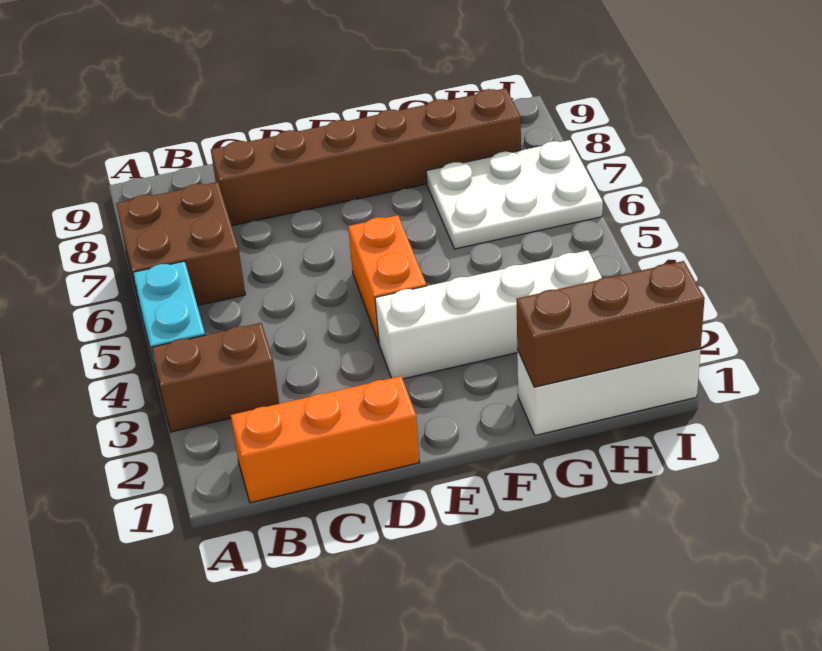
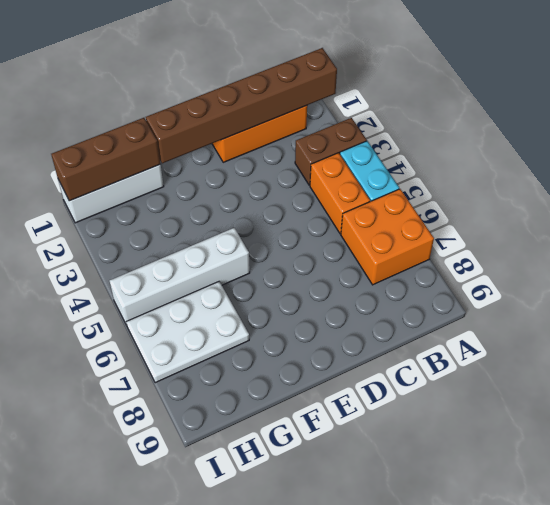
brown 2x2 brick [116,182,246,310] -> orange 2x2 brick [341,189,434,285]
brown 1x6 brick [211,88,521,226] -> brown 1x6 brick moved to [146,48,337,163]
white 1x4 brick [375,250,602,379] -> white 1x4 brick moved to [110,228,250,325]
orange 1x2 brick [348,215,426,343] -> orange 1x2 brick moved to [310,153,370,234]

